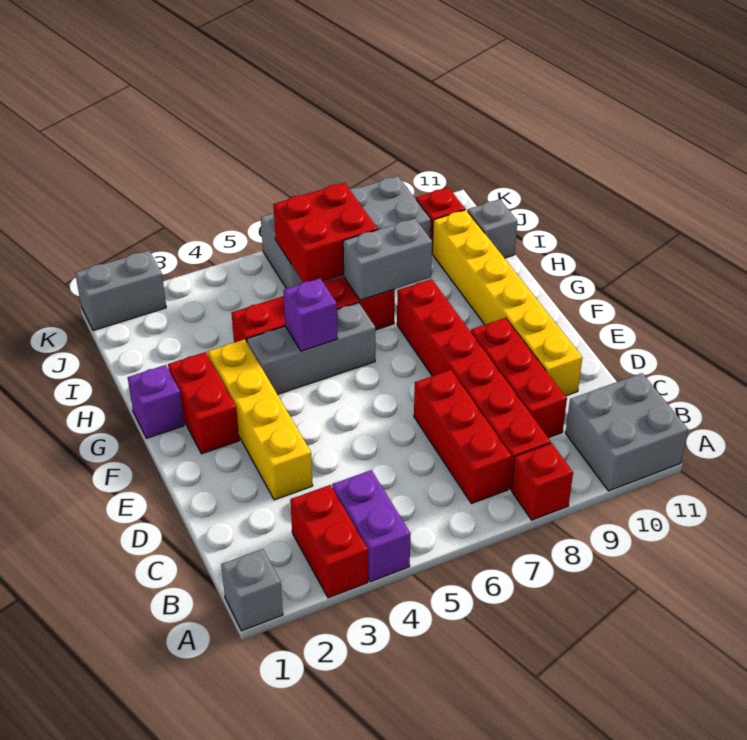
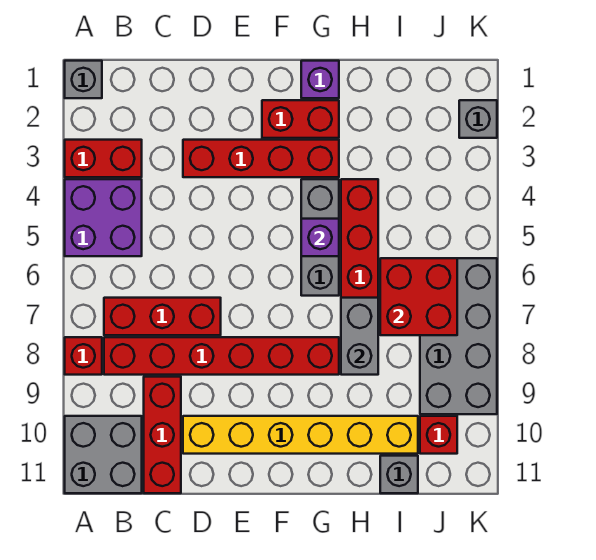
purple 1x2 brick [332,470,410,582] -> purple 2x2 brick [65,179,142,256]
red 1x3 brick [471,318,567,438] -> red 1x3 brick turned to [144,377,181,493]
yellow 1x4 brick [208,339,313,500] -> red 1x4 brick [183,140,339,177]
grey 1x2 brick [75,251,166,331] -> grey 1x1 brick [459,100,497,138]

